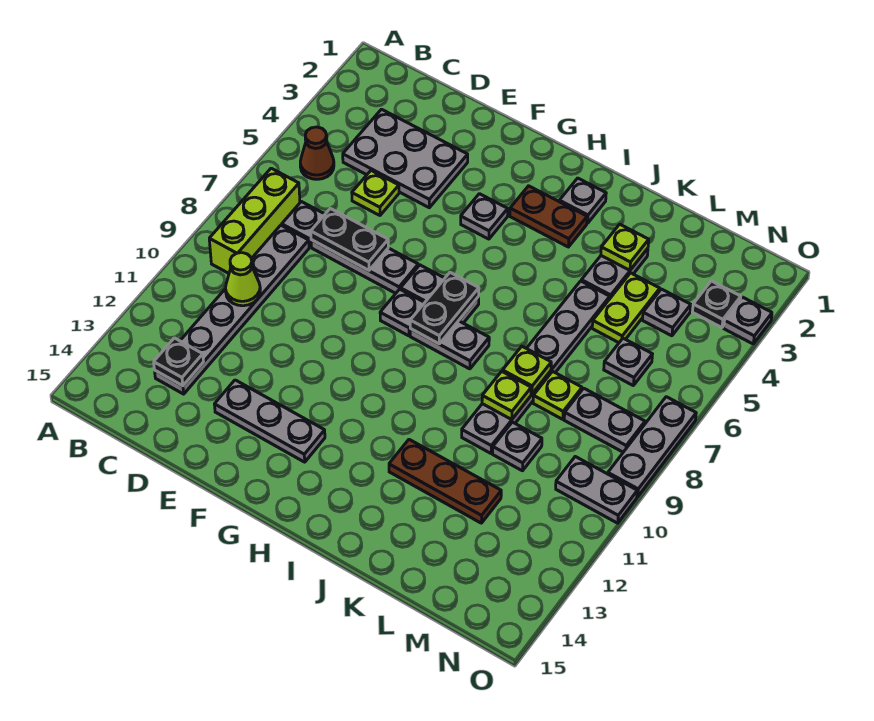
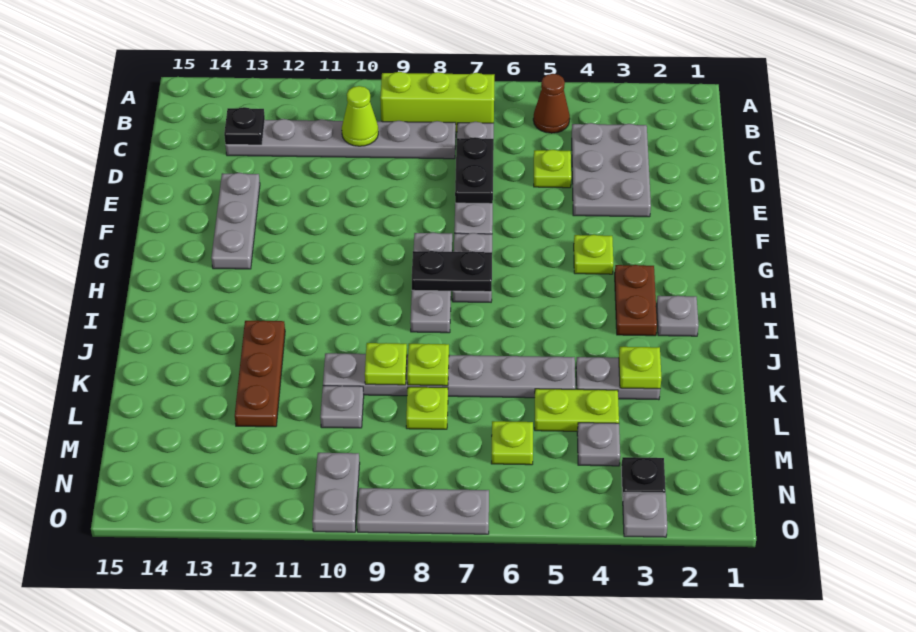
grey 1x1 plate [461,194,508,239] -> lime 1x1 plate [574,235,613,274]
grey 1x1 plate [604,338,653,385] -> lime 1x1 plate [491,421,533,465]
grey 1x2 plate [564,388,645,452] -> none

